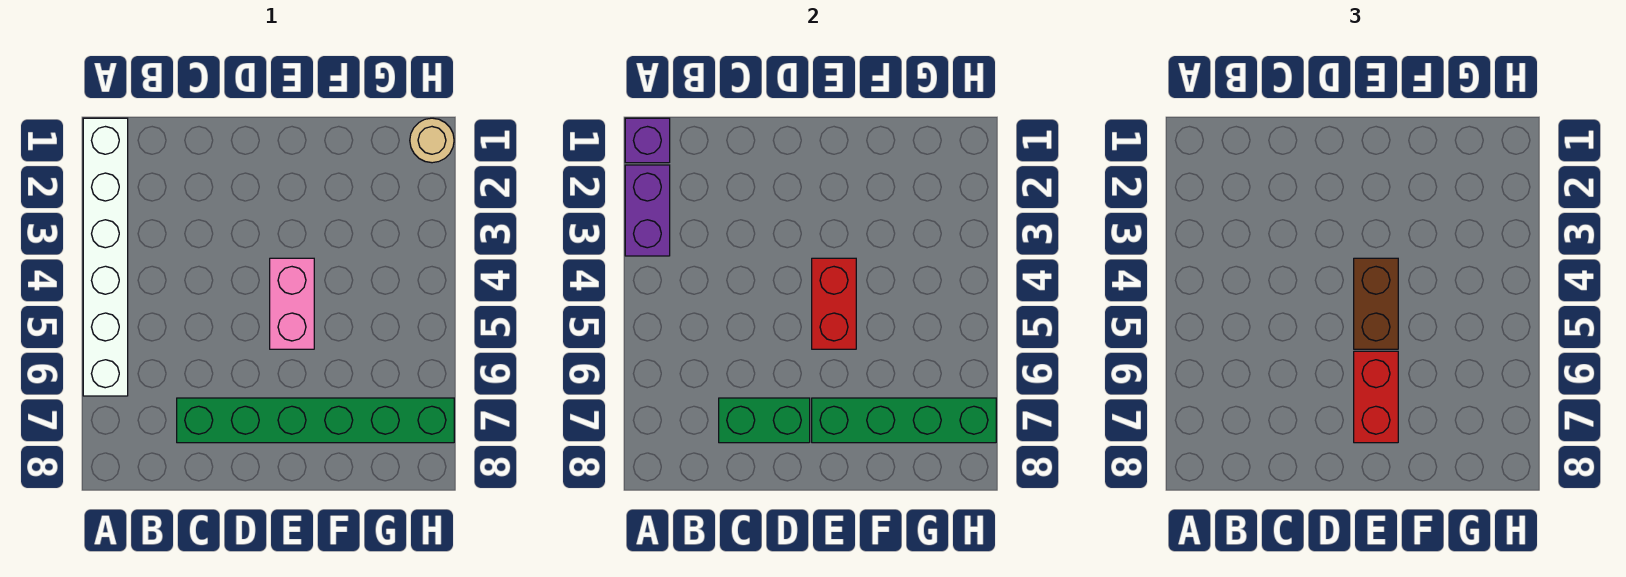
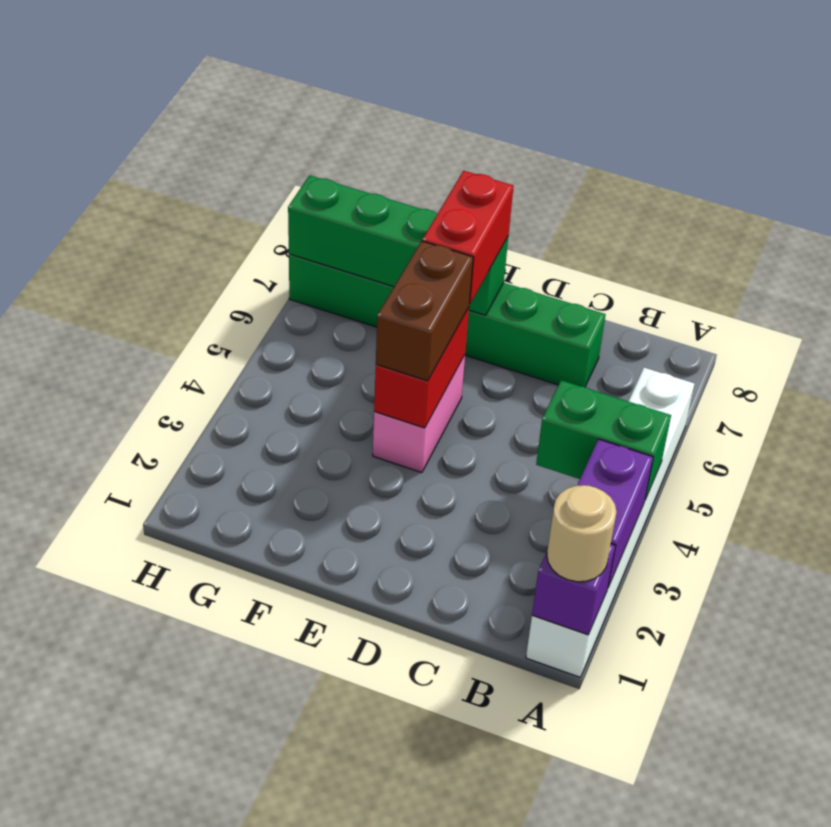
green 1x2 brick [719,398,810,443] -> green 1x2 brick moved to [536,380,671,499]
tan 1x1 round brick [410,118,454,163] -> tan 1x1 round brick moved to [547,485,617,582]

